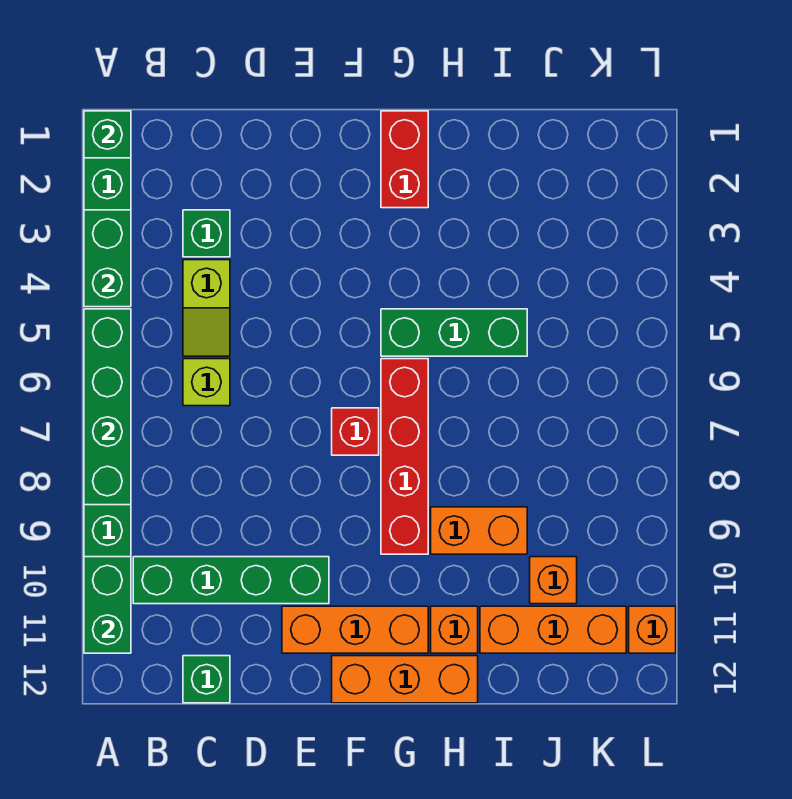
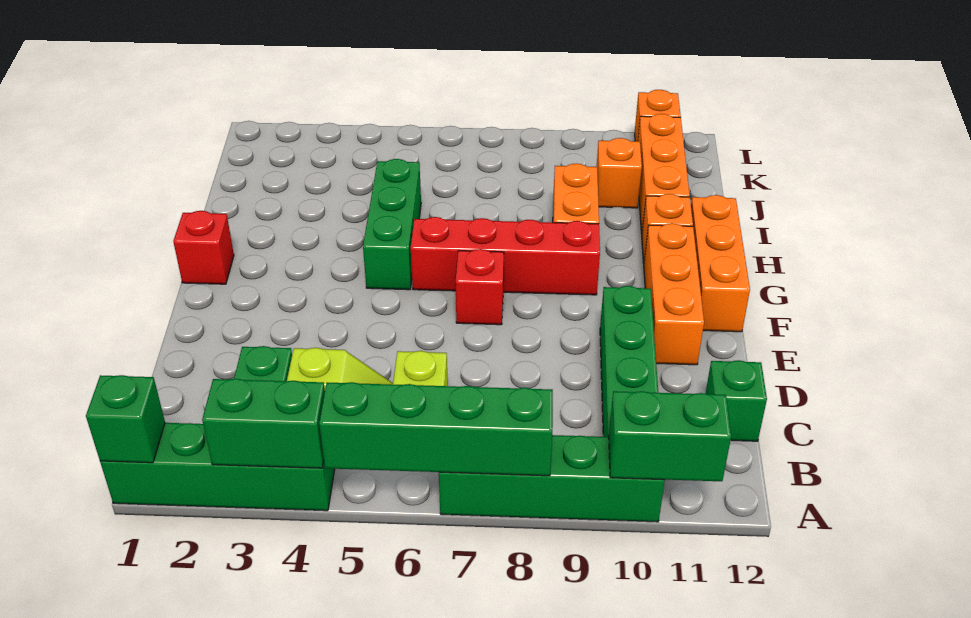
red 1x2 brick [381,111,428,208] -> red 1x1 brick [173,211,234,284]

